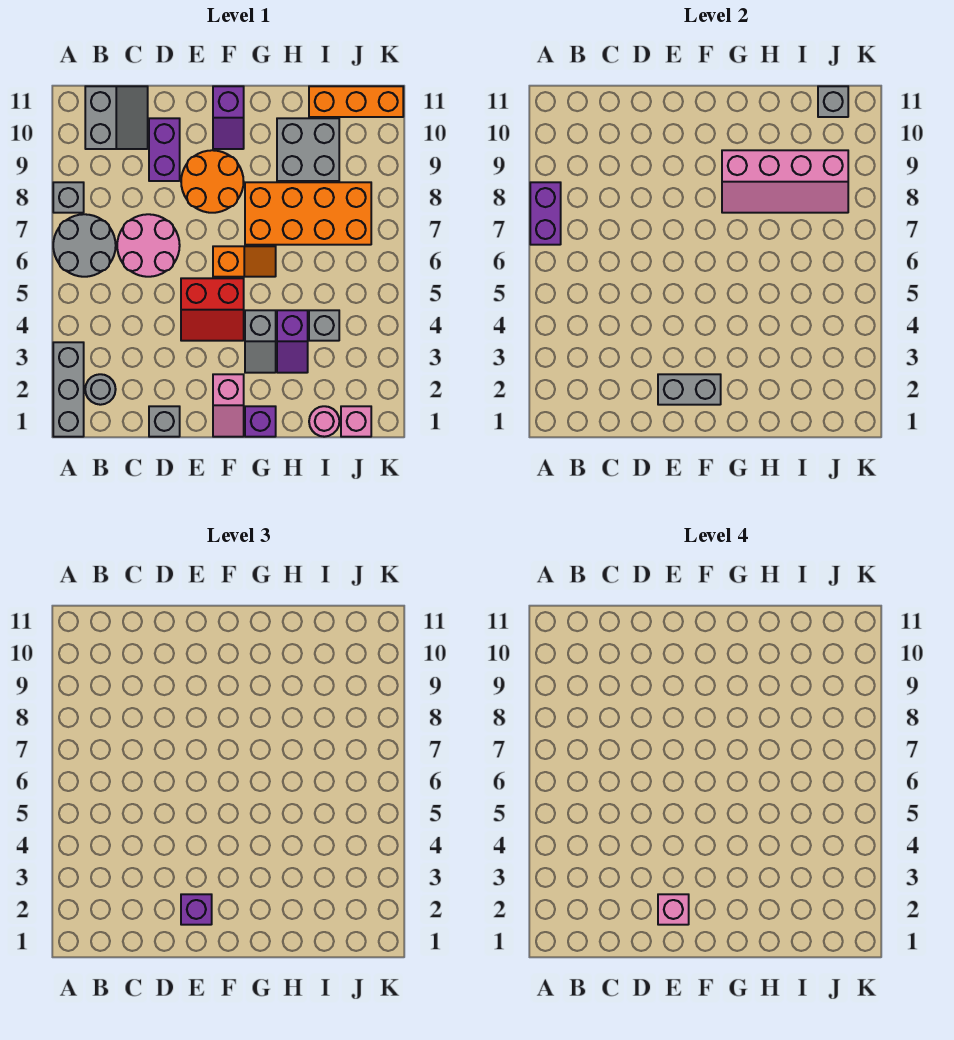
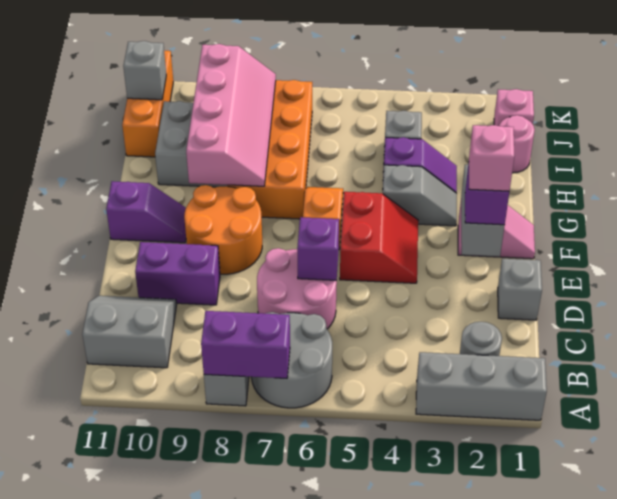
purple 1x1 brick [245,406,276,437] -> purple 1x1 brick moved to [297,217,339,280]

